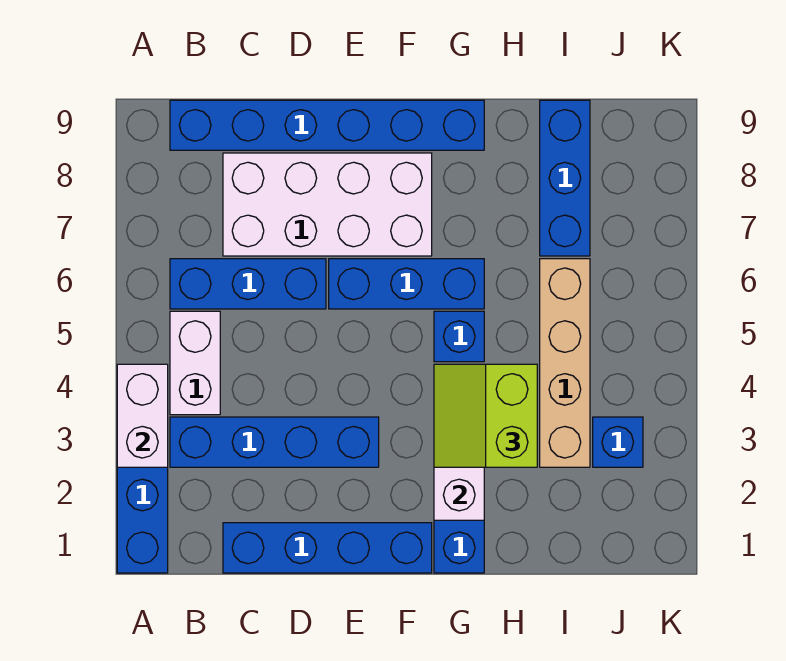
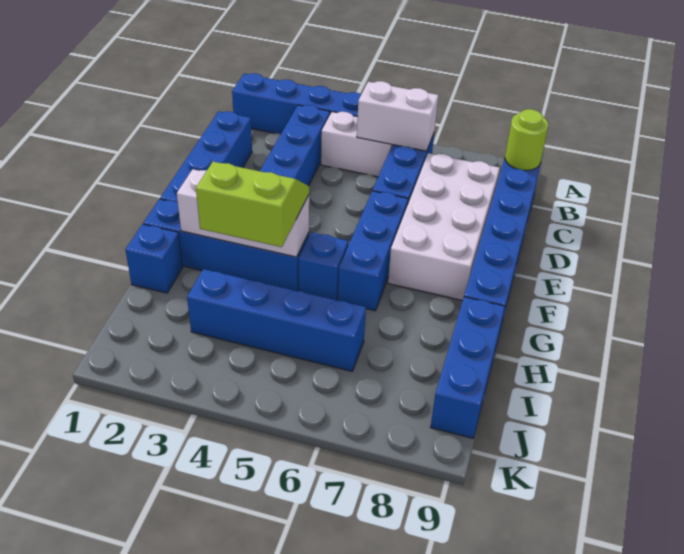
white 1x2 brick [117,364,168,467] -> white 1x2 brick moved to [357,81,438,151]
none -> lime 1x1 round brick [505,109,548,171]
tan 1x4 brick [540,259,590,467] -> blue 1x4 brick [187,269,366,371]
blue 1x3 brick [540,100,590,256] -> blue 1x3 brick turned to [431,297,505,438]
blue 1x1 brick [593,417,643,467] -> blue 1x1 brick moved to [125,224,183,293]

